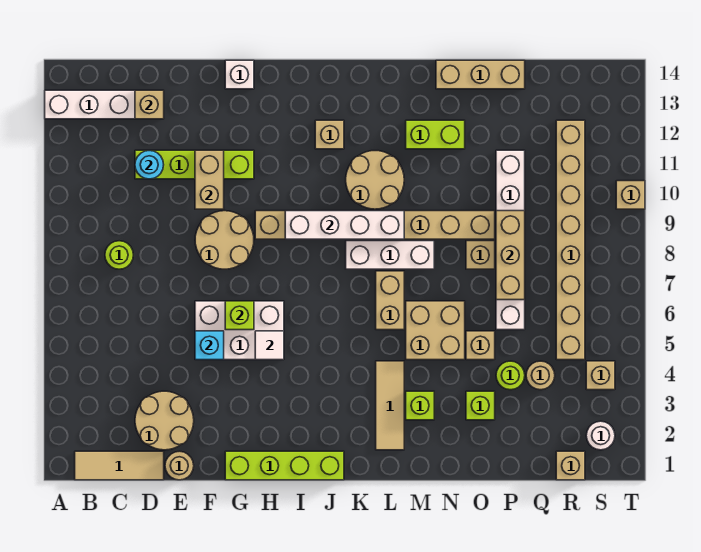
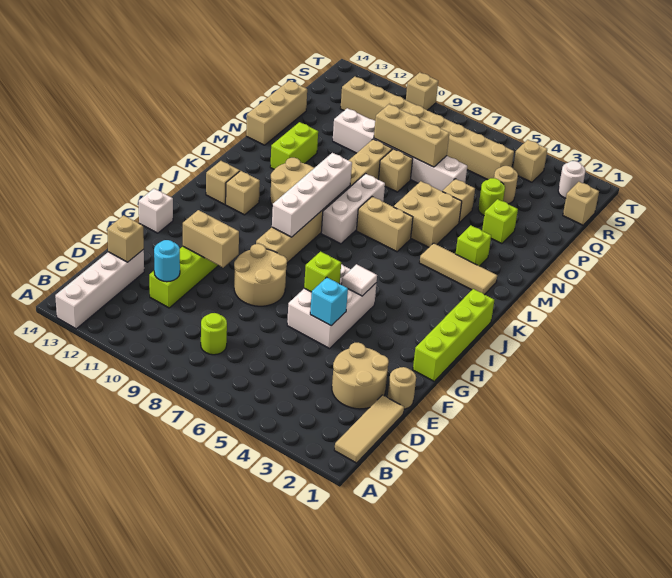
none -> tan 1x1 brick [206,161,240,204]

